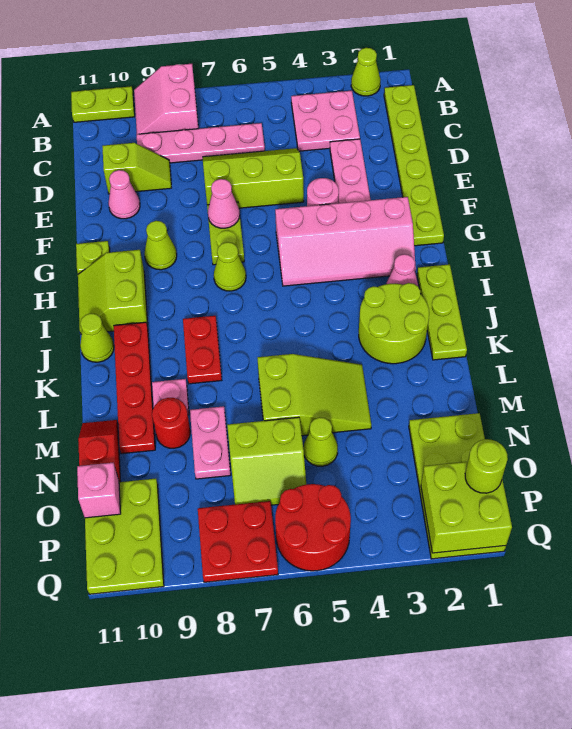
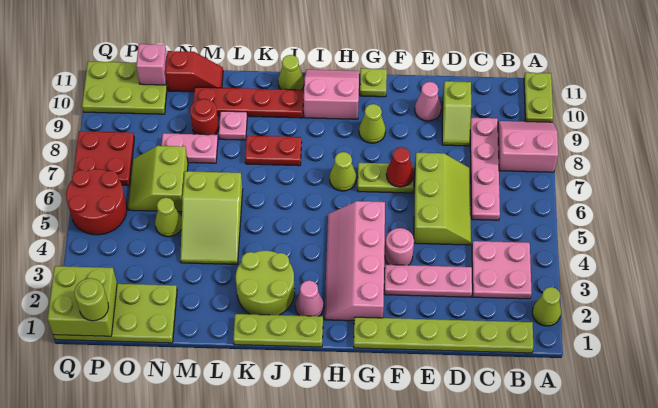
pink 1x1 cone [208,179,240,228] -> red 1x1 cone [386,147,414,187]
lime 2x2 slope [78,250,148,334] -> pink 2x2 slope [304,70,359,119]

